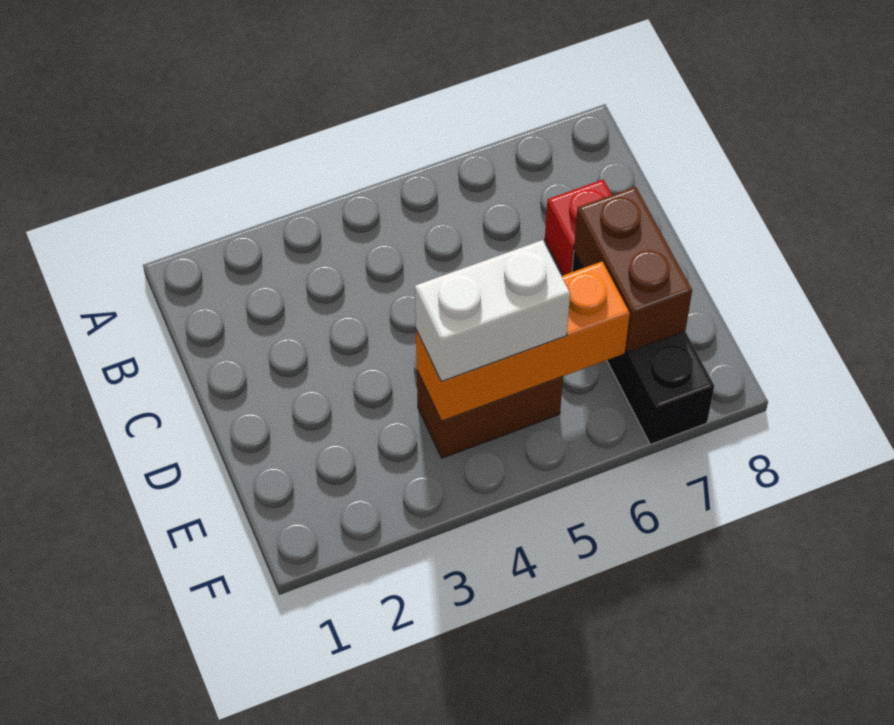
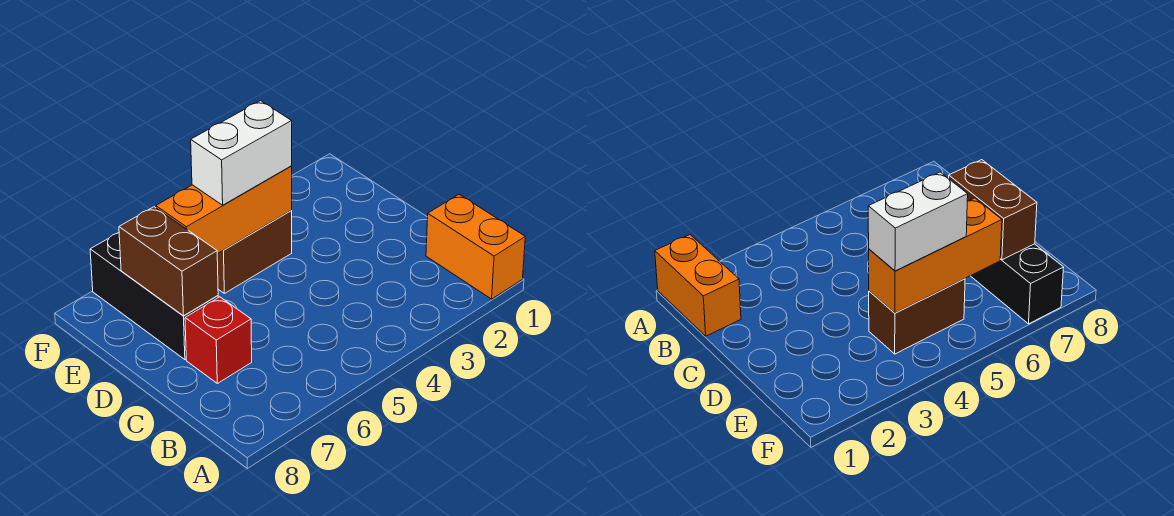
none -> orange 1x2 brick [426,195,525,299]

